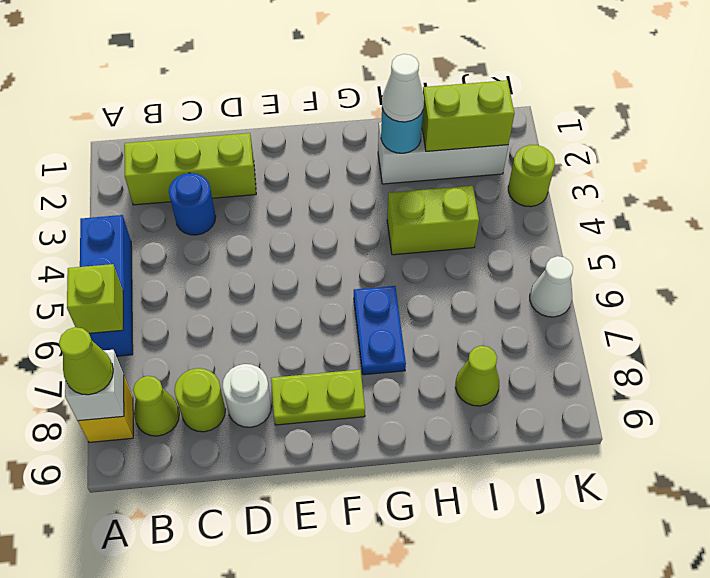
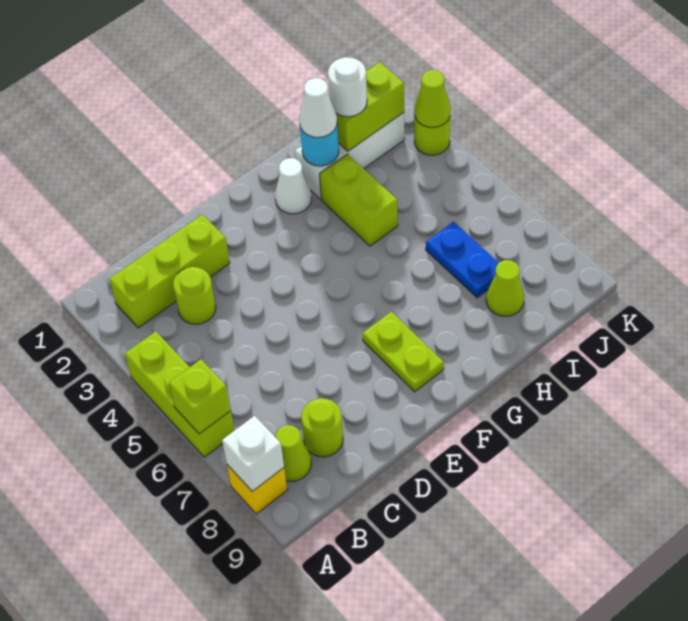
blue 1x3 brick [80,215,133,356] -> lime 1x3 brick [125,331,234,457]
lime 1x1 cone [59,327,113,395] -> lime 1x1 cone moved to [414,70,451,127]
blue 1x1 round brick [169,173,216,235] -> lime 1x1 round brick [173,267,216,324]
white 1x1 round brick [222,364,271,427] -> white 1x1 round brick moved to [328,57,367,117]
lime 1x2 plate [271,370,365,425] -> lime 1x2 plate turned to [363,312,444,392]
blue 1x2 plate [354,286,406,375] -> blue 1x2 plate moved to [426,222,499,298]
lime 1x2 brick [387,186,479,255] -> lime 1x2 brick turned to [320,154,398,246]
white 1x1 cone [530,256,573,317] -> white 1x1 cone moved to [275,158,311,214]

